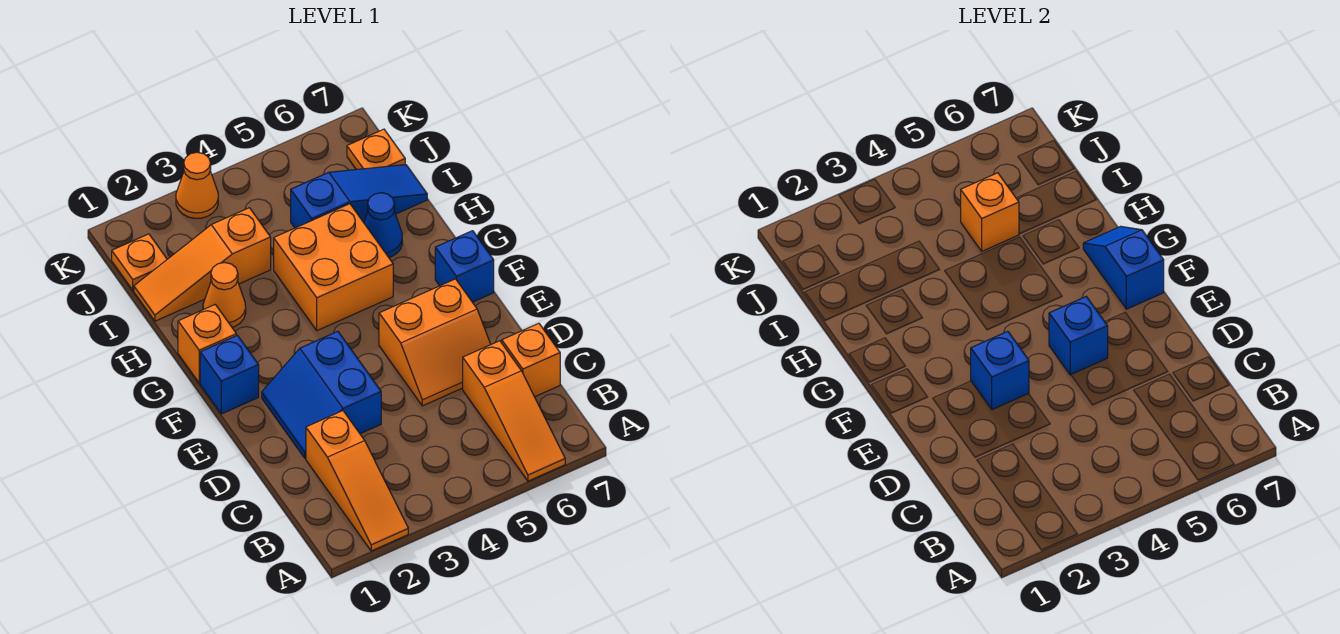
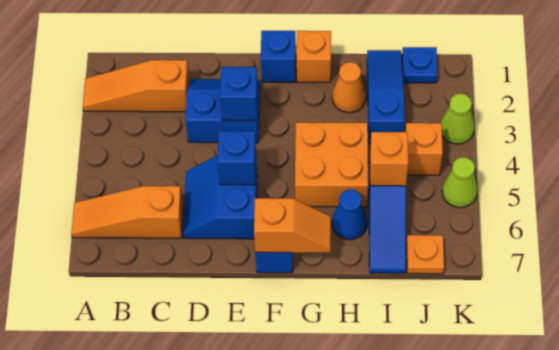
orange 1x1 brick [502,323,560,397] -> orange 1x1 brick moved to [406,123,443,175]
orange 2x2 slope [379,279,491,406] -> blue 2x2 slope [183,155,258,239]
blue 1x2 slope [1083,226,1164,309] -> orange 1x2 slope [254,198,331,253]
orange 1x3 slope [134,208,271,321] -> blue 1x3 slope [367,50,405,144]
orange 1x1 plate [112,234,167,290] -> blue 1x1 plate [402,47,437,83]
orange 1x1 cone [176,152,218,218] -> lime 1x1 cone [441,93,475,144]
none -> lime 1x1 cone [442,157,478,208]

